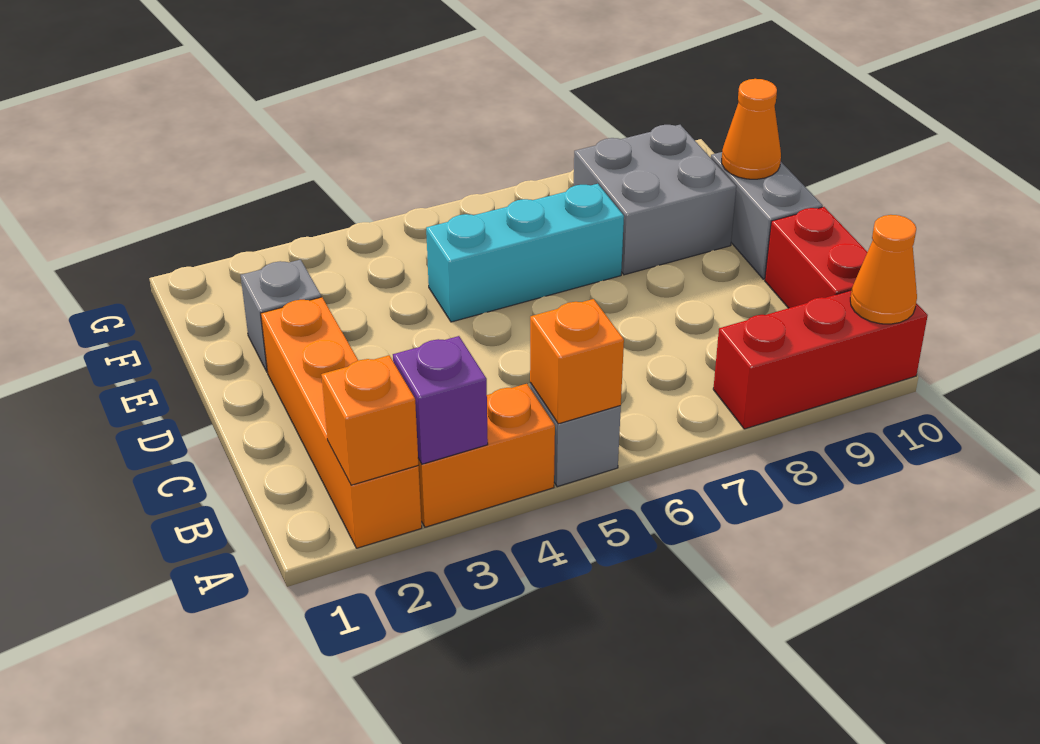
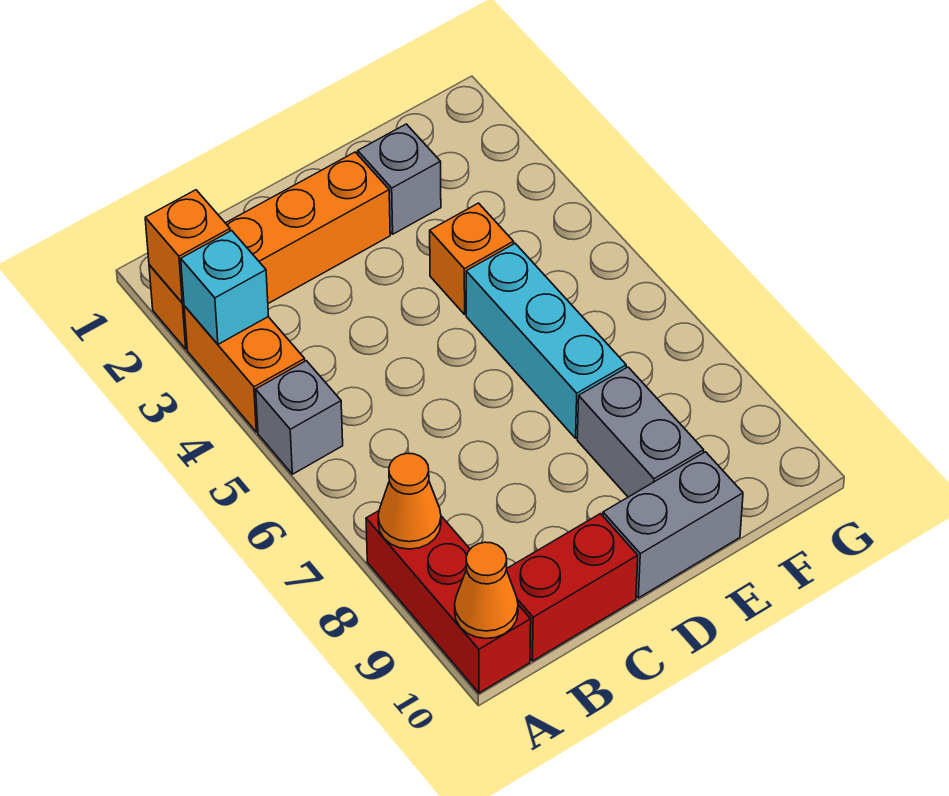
purple 1x1 brick [393,336,488,464] -> cyan 1x1 brick [181,231,269,344]
orange 1x1 brick [530,299,624,424] -> orange 1x1 brick moved to [430,203,514,314]
grey 2x2 brick [574,125,736,275] -> grey 1x2 brick [577,367,704,497]
orange 1x1 cone [722,79,781,179] -> orange 1x1 cone moved to [378,453,441,549]

